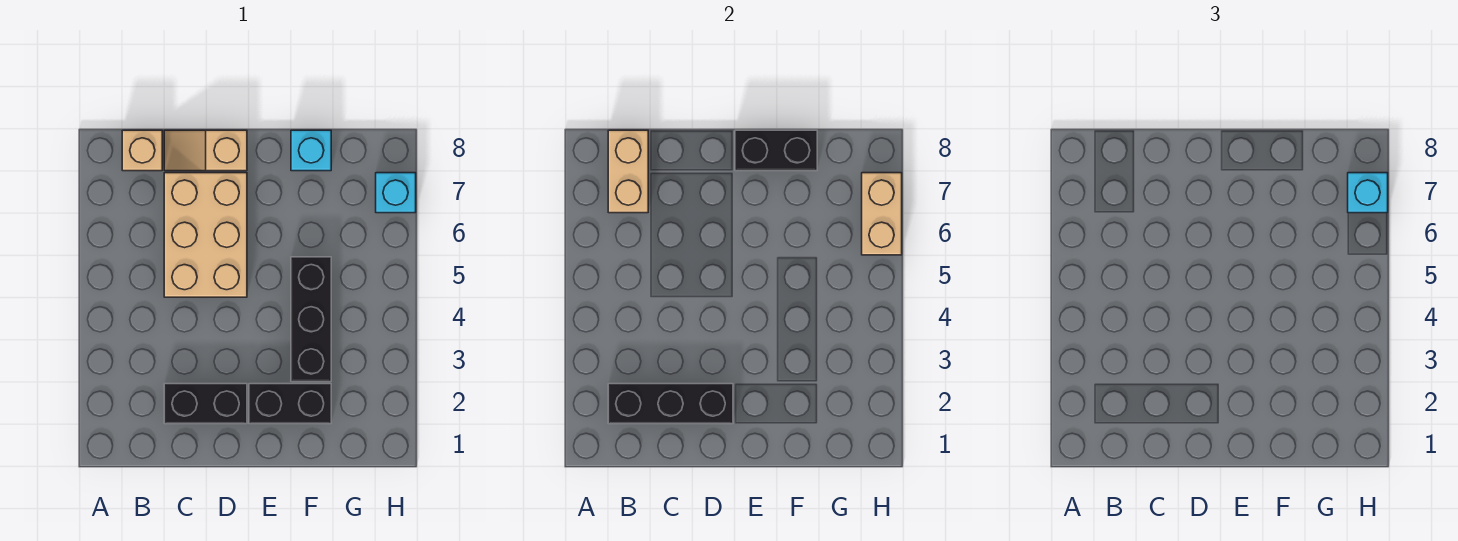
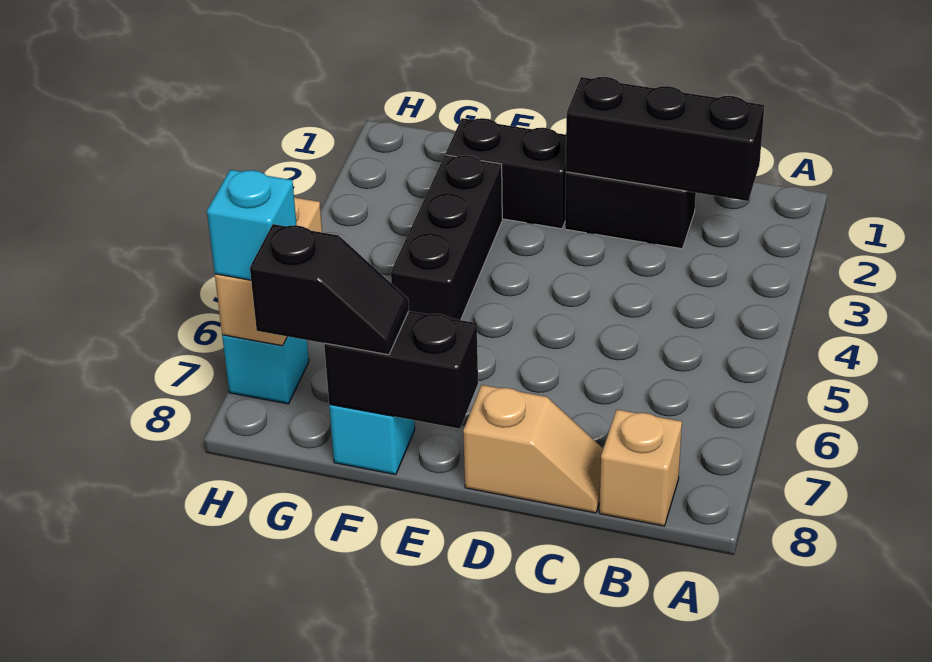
tan 1x2 brick [608,130,648,213] -> none
tan 2x3 brick [164,173,247,297] -> none
none -> black 1x2 slope [250,224,409,355]

